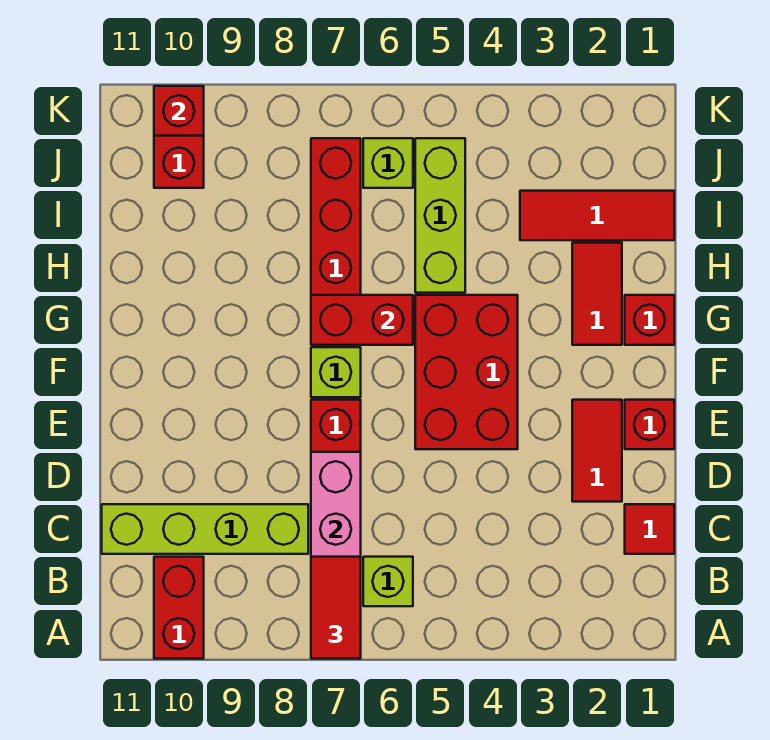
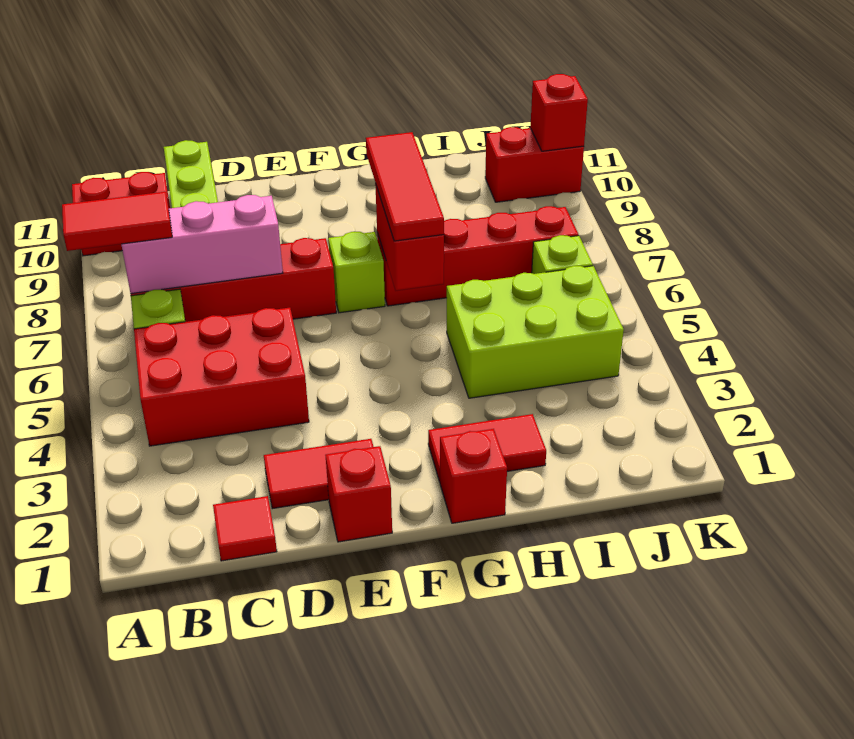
red 2x3 brick [415,295,518,449] -> red 2x3 brick moved to [134,308,309,446]
lime 1x3 brick [415,138,465,293] -> lime 2x3 brick [447,266,624,398]
red 1x3 tile [520,191,674,240] -> red 1x3 tile moved to [366,132,444,241]

